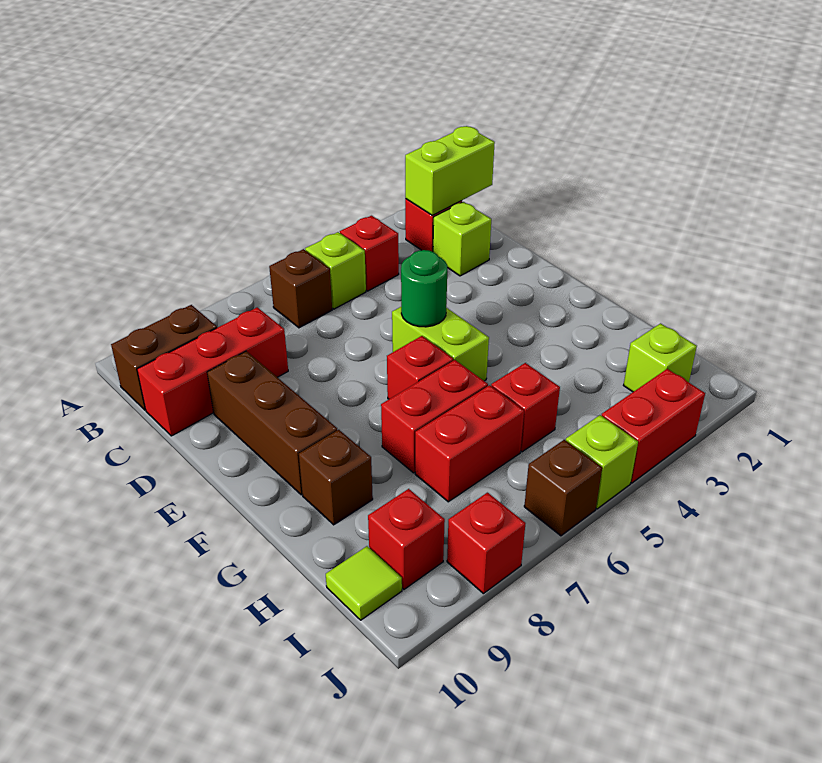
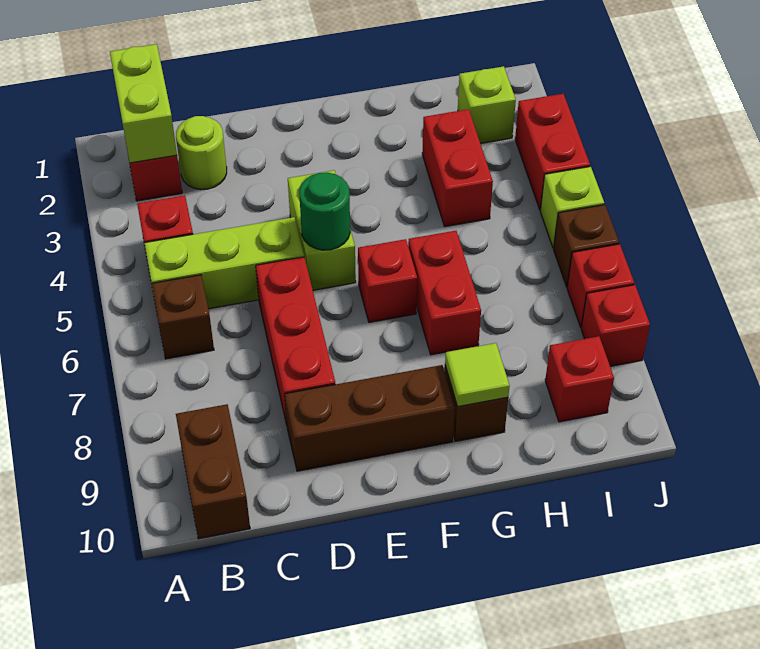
lime 1x1 brick [305,232,366,309] -> lime 1x3 brick [144,217,304,309]
lime 1x1 brick [433,202,491,276] -> lime 1x1 round brick [176,116,227,190]
red 1x3 brick [137,307,288,436] -> red 1x3 brick moved to [256,257,335,424]
lime 1x2 brick [392,307,489,381] -> lime 1x2 brick turned to [288,170,356,290]
red 1x1 brick [491,363,560,452] -> red 1x1 brick moved to [567,244,634,327]
red 1x2 brick [415,385,524,502] -> red 1x2 brick moved to [422,109,493,227]
lime 1x1 tile [326,546,402,620] -> lime 1x1 tile moved to [445,343,510,407]

